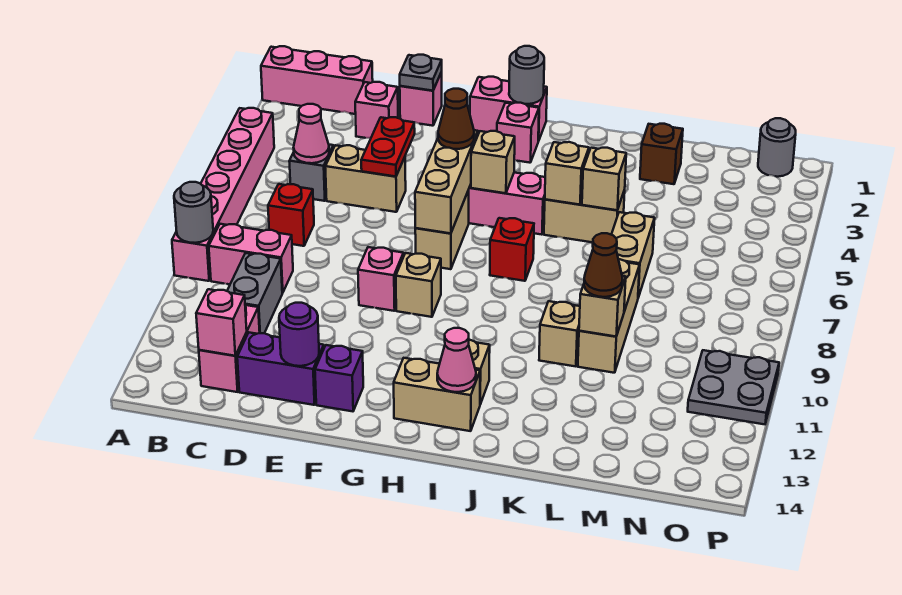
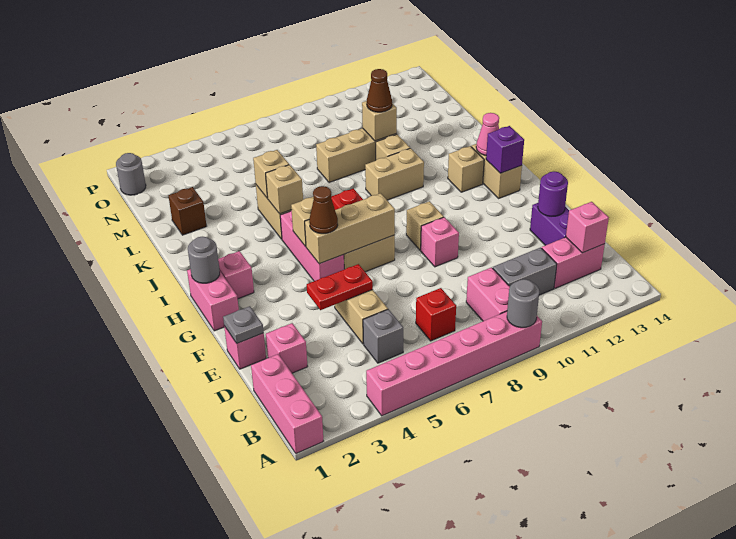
pink 1x1 cone [294,104,329,163] -> none
purple 1x1 brick [315,345,363,411] -> purple 1x1 brick moved to [486,126,524,173]
tan 1x2 brick [611,212,655,297] -> tan 1x2 brick moved to [365,148,424,200]
grey 2x2 plate [688,350,779,424] -> none

